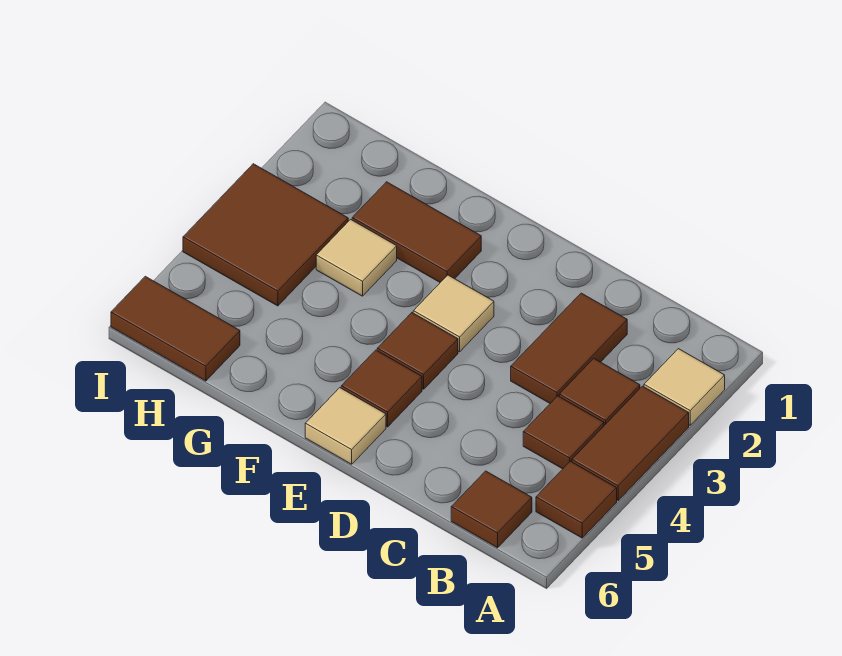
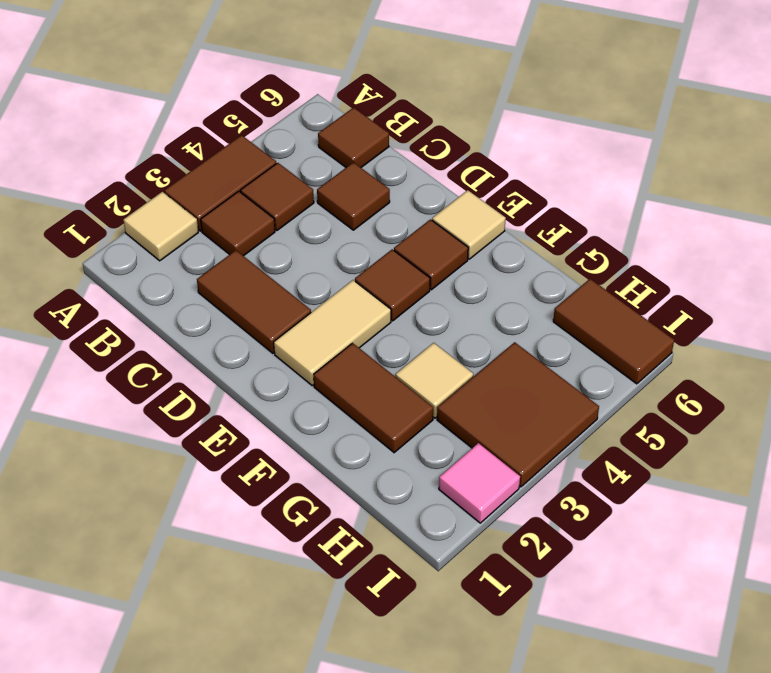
brown 1x1 tile [536,461,617,538] -> brown 1x1 tile moved to [317,162,390,230]
brown 1x2 tile [511,293,627,403] -> brown 1x2 tile turned to [197,250,311,353]
tan 1x1 tile [413,275,494,352] -> tan 1x2 tile [274,280,391,385]
none -> pink 1x1 tile [439,443,520,523]

